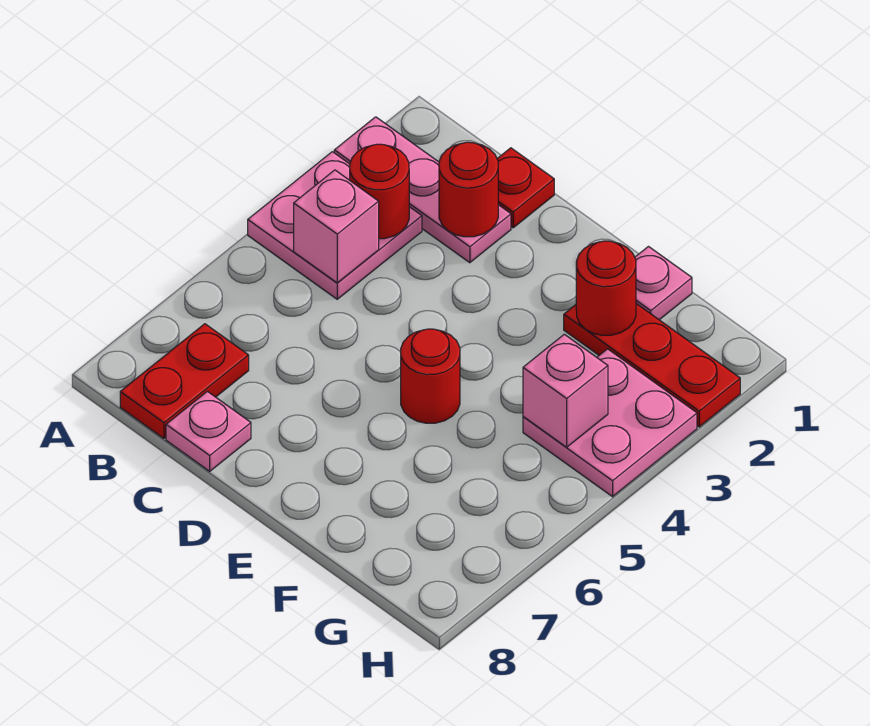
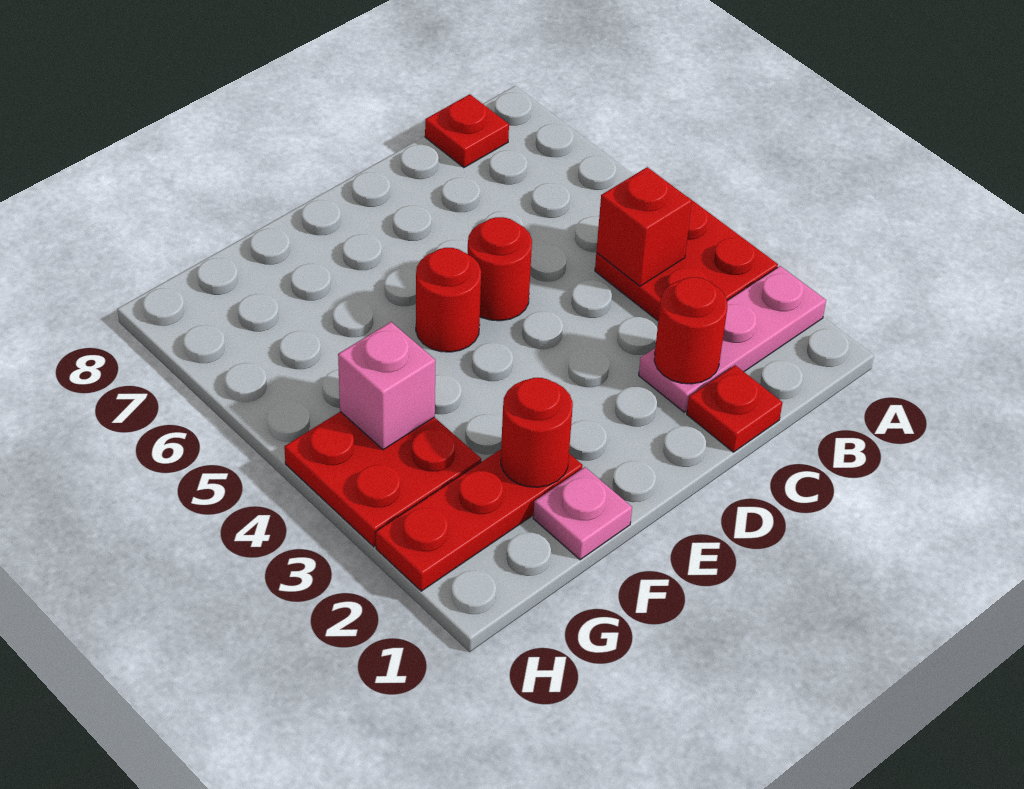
pink 2x2 plate [248,152,422,299] -> red 2x2 plate [595,200,778,321]
red 1x1 round brick [350,144,409,239] -> red 1x1 round brick moved to [468,217,532,321]
pink 1x1 brick [294,170,379,283] -> red 1x1 brick [596,167,692,286]
red 1x2 plate [120,324,249,438] -> red 1x1 plate [425,94,509,168]
pink 1x1 plate [166,391,251,471] -> none
pink 2x2 plate [523,349,697,497] -> red 2x2 plate [284,412,481,547]

